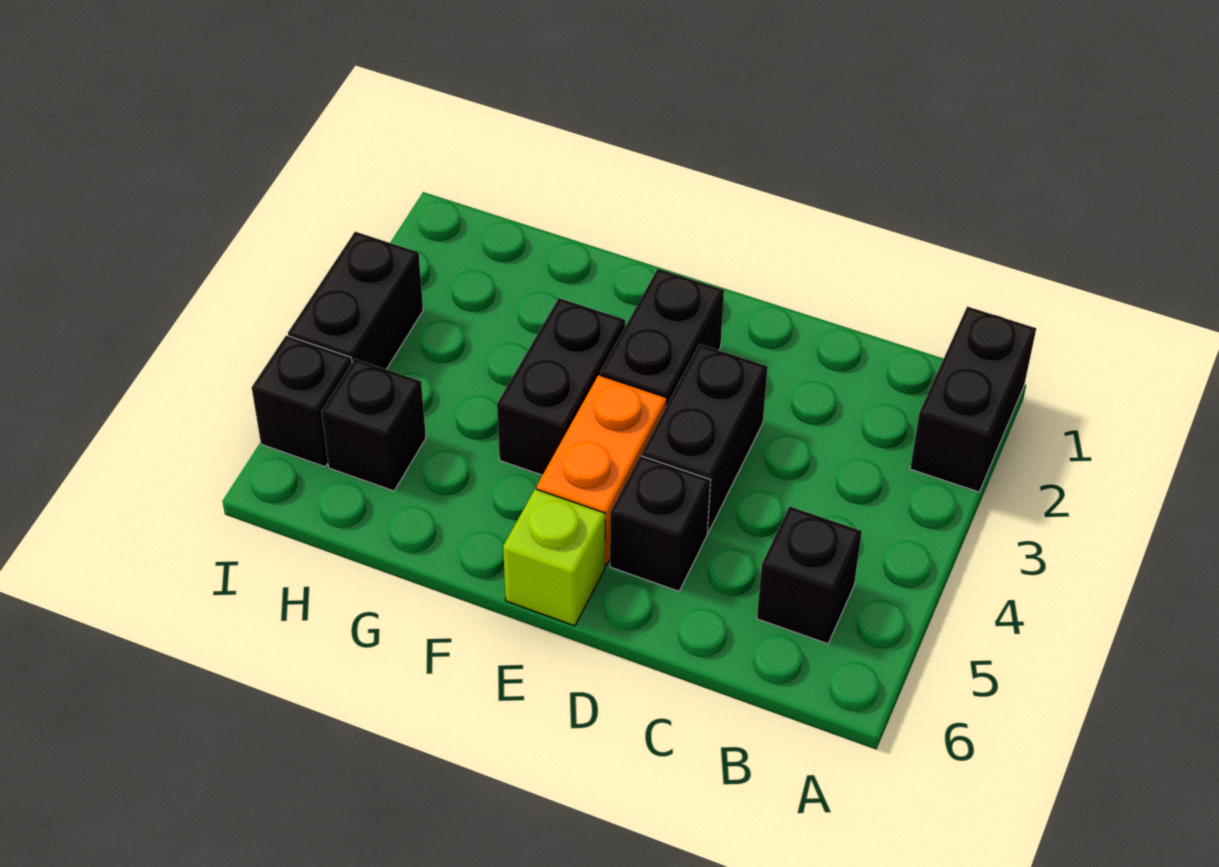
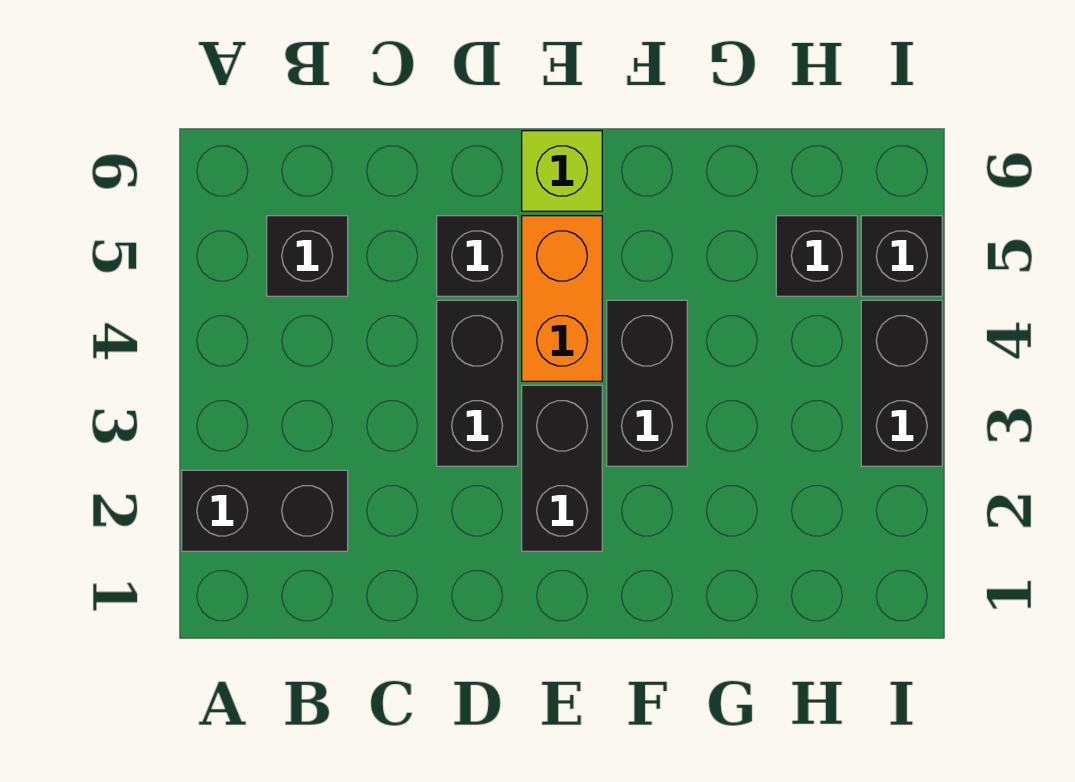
black 1x2 brick [910,307,1036,492] -> black 1x2 brick turned to [182,470,348,551]

